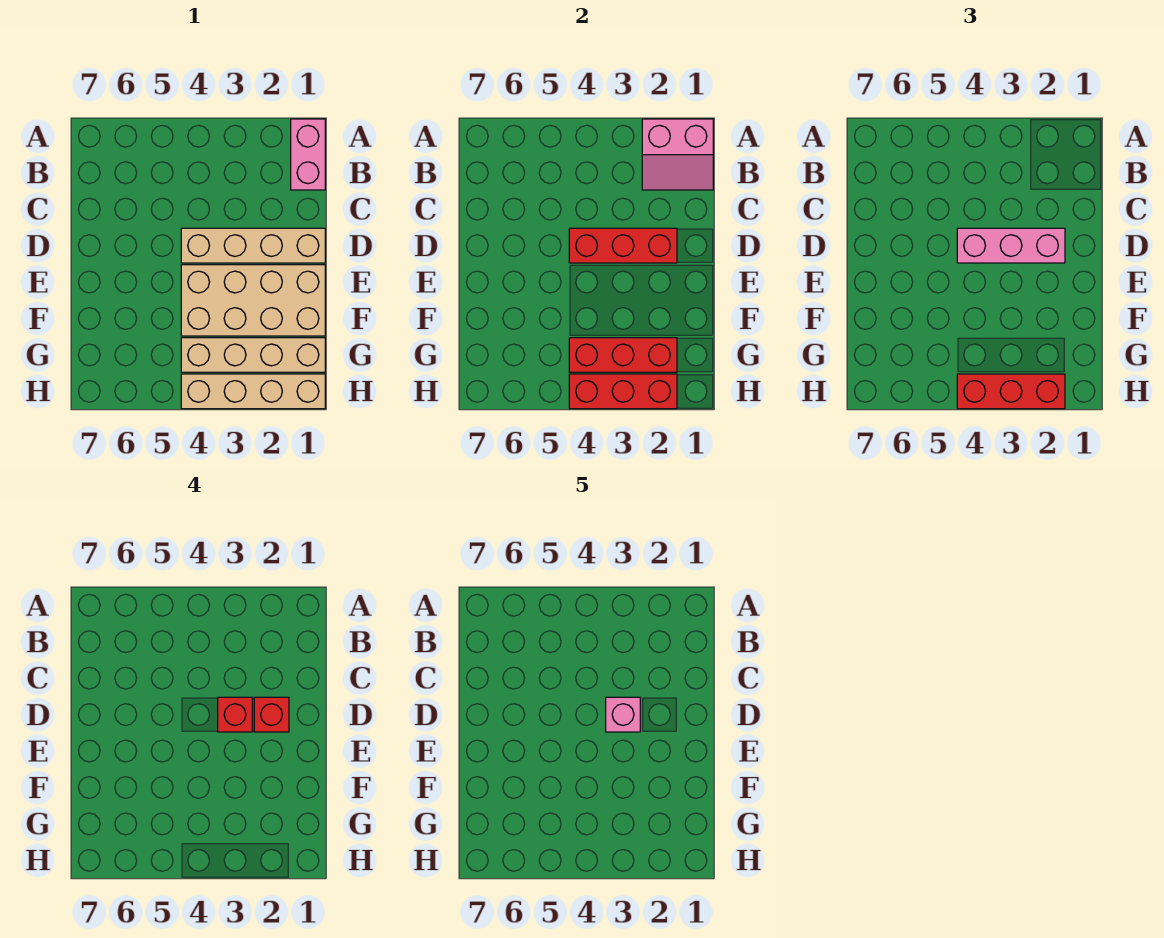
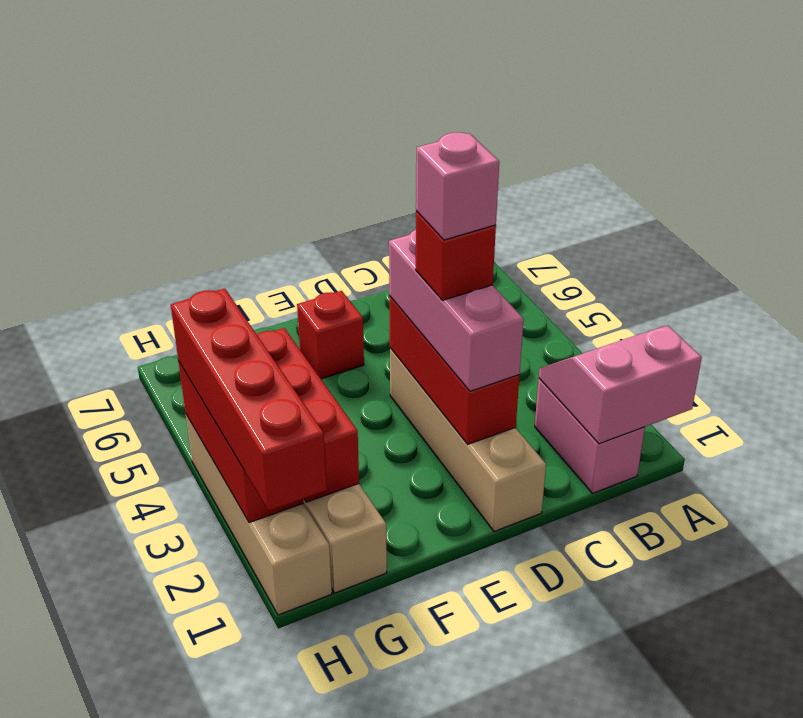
pink 1x2 brick [291,119,325,190] -> pink 1x2 brick turned to [535,379,645,493]
pink 2x2 slope [642,119,713,190] -> pink 2x2 slope turned to [539,325,702,444]
red 1x1 brick [254,697,289,732] -> red 1x1 brick moved to [297,291,364,379]
tan 2x4 brick [181,265,325,336] -> none
red 1x3 brick [957,374,1065,409] -> red 1x4 brick [171,288,327,511]

